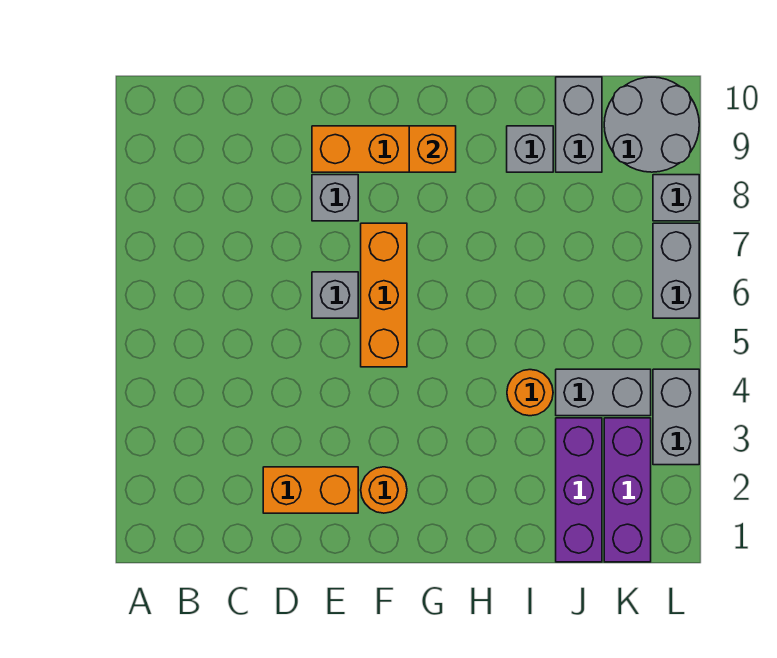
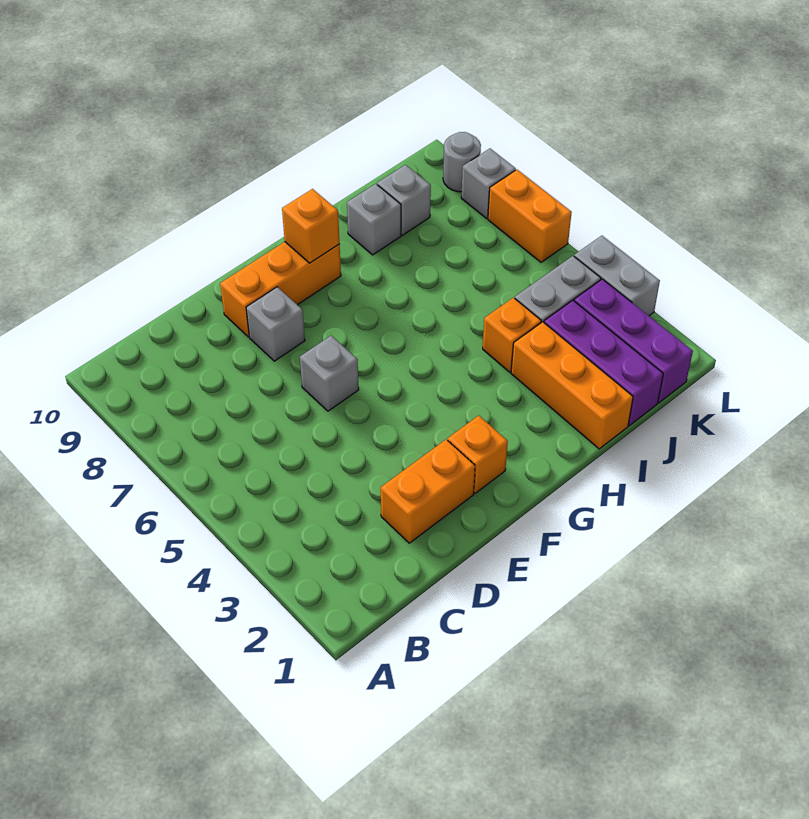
orange 1x1 round brick [361,467,407,513] -> orange 1x1 brick [448,416,508,493]
orange 1x3 brick [361,223,407,367] -> orange 1x3 brick moved to [511,322,633,449]
orange 1x1 round brick [507,370,553,416] -> orange 1x1 brick [483,298,541,372]
grey 1x2 brick [556,77,602,172] -> grey 1x1 brick [377,165,431,235]
grey 2x2 round brick [604,77,699,172] -> grey 1x1 round brick [443,132,481,192]
grey 1x2 brick [653,223,699,318] -> orange 1x2 brick [488,170,572,262]

